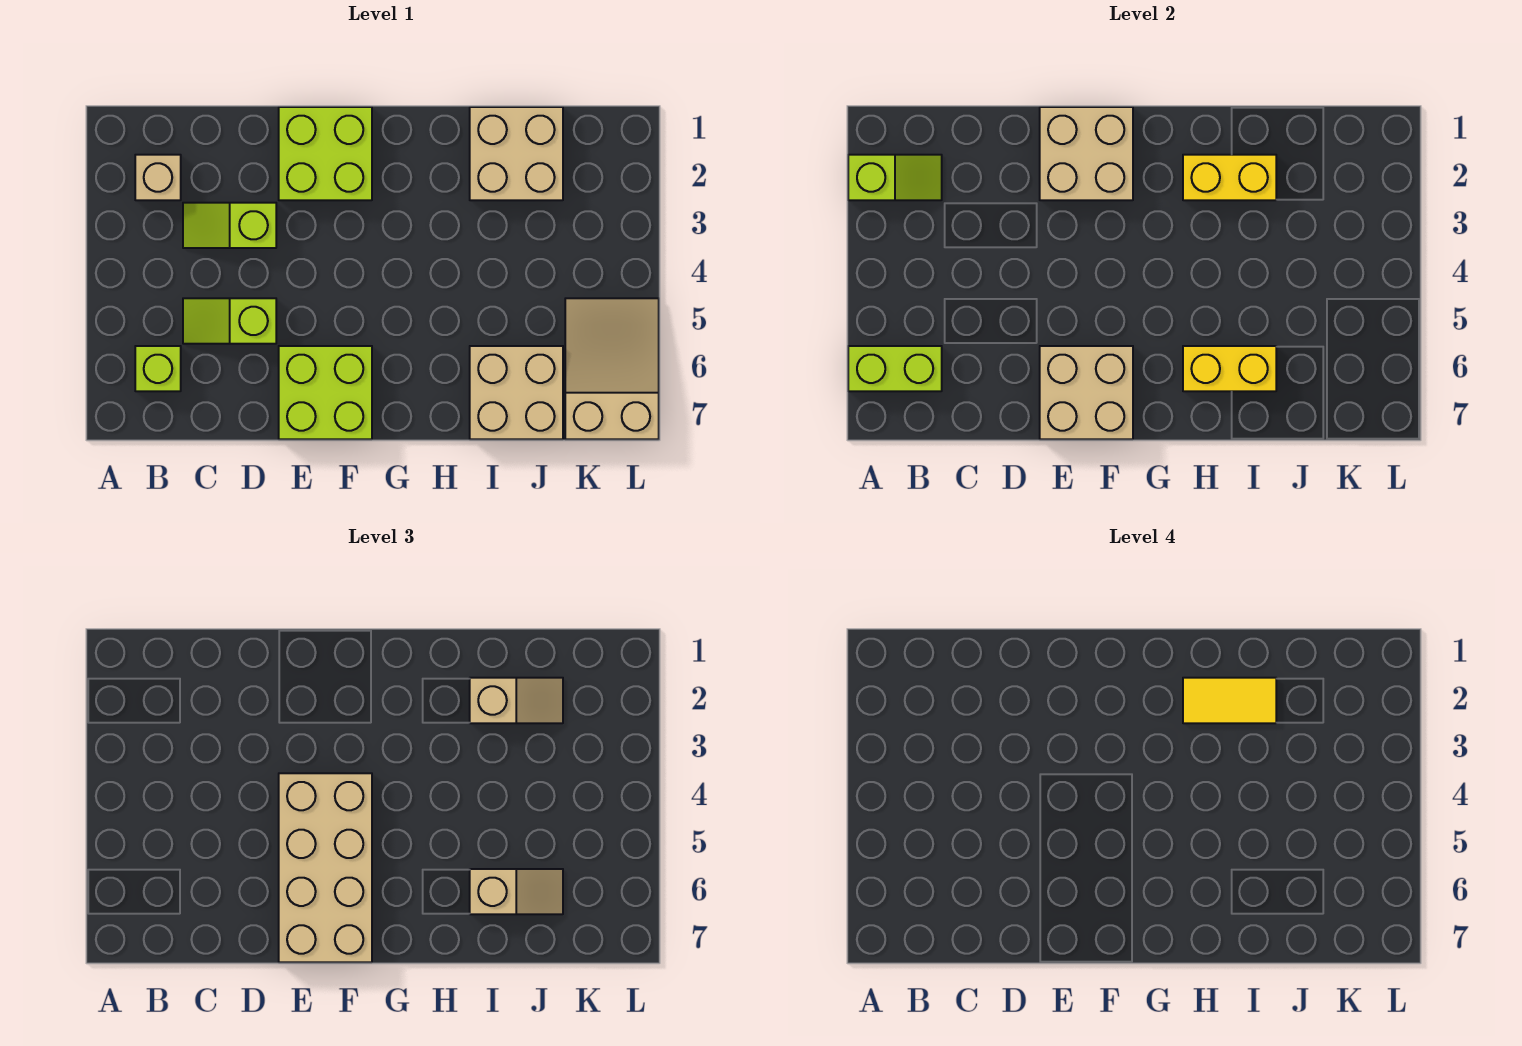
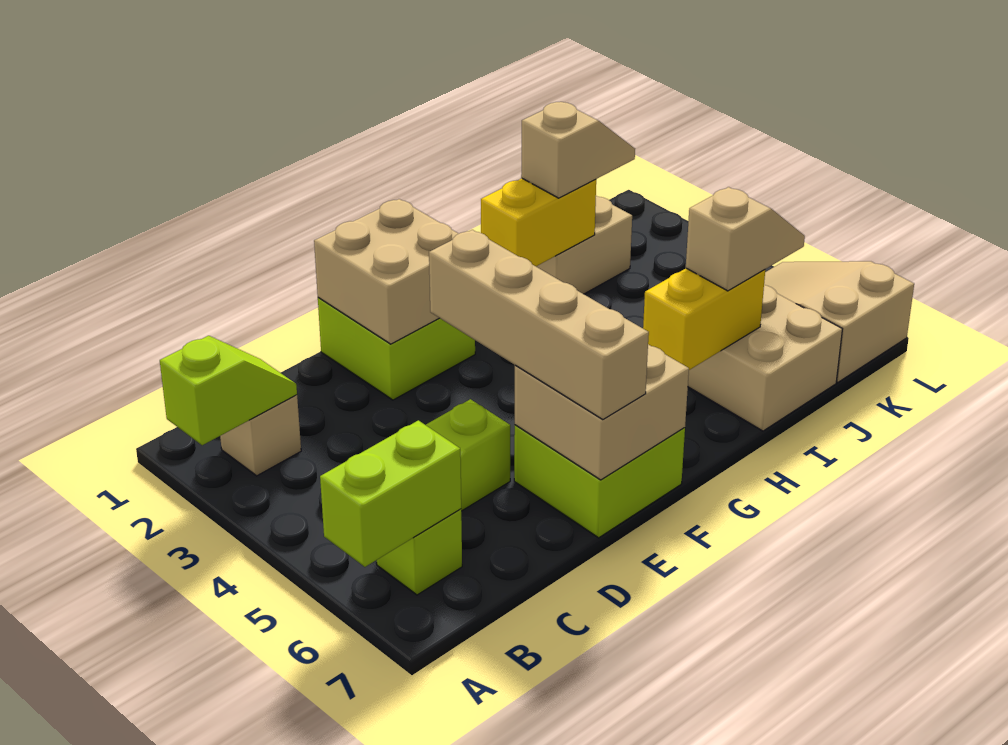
lime 1x2 slope [183,203,276,248] -> none
tan 2x4 brick [279,773,372,962] -> tan 1x4 brick [429,230,649,420]
yellow 1x2 tile [1183,678,1276,723] -> none

